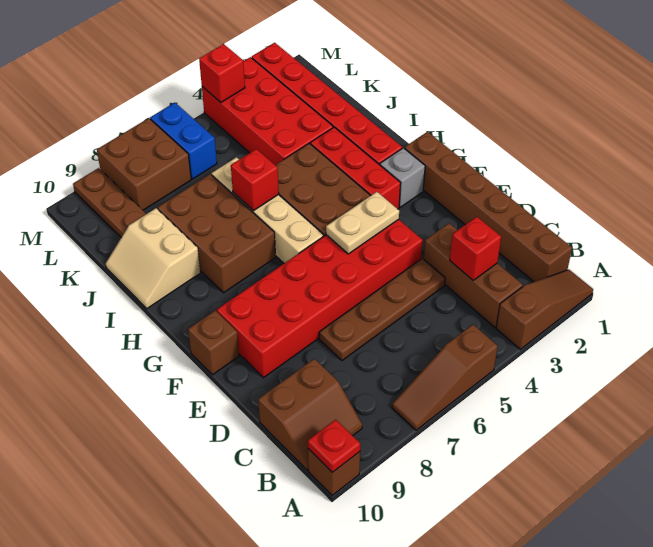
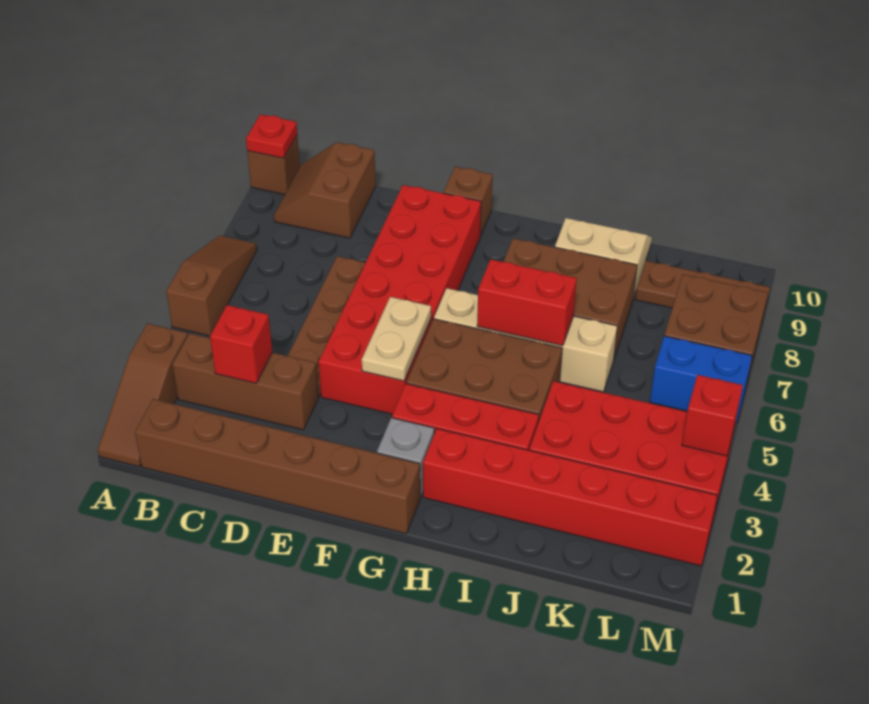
red 1x1 brick [231,149,279,211] -> red 1x2 brick [477,259,577,346]

